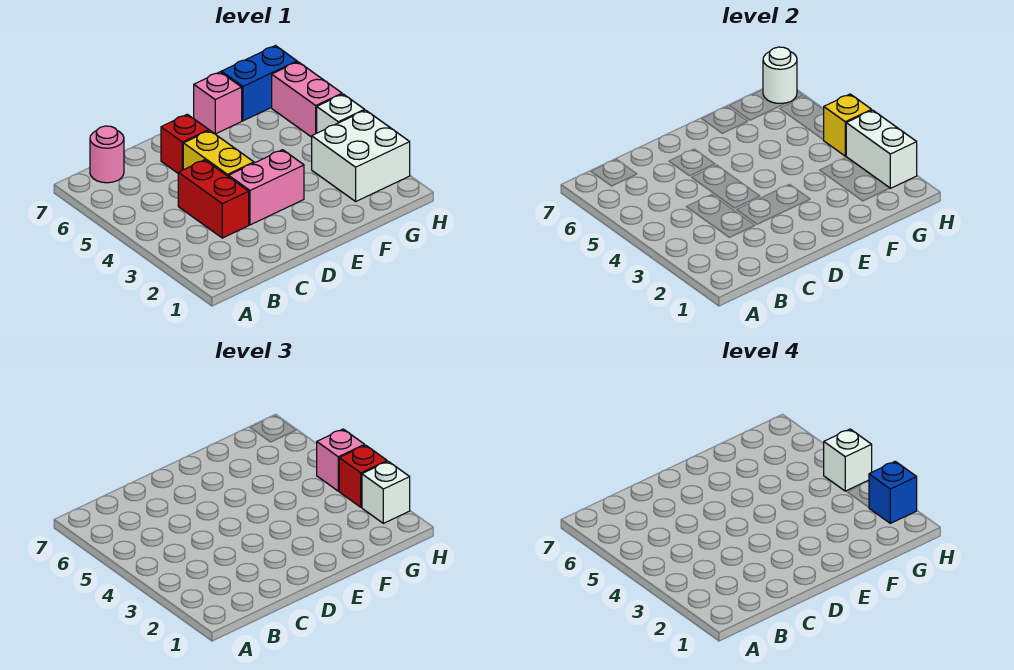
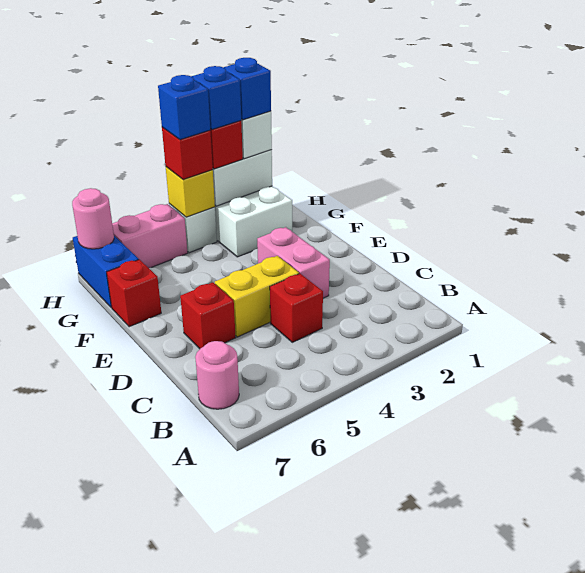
red 1x2 brick [178,160,249,238] -> red 1x1 brick [270,274,323,342]
pink 1x1 brick [194,72,242,134] -> red 1x1 brick [107,259,161,327]
none -> blue 1x1 brick [192,66,241,129]
pink 1x1 brick [317,429,365,491] -> red 1x1 brick [162,127,213,180]
white 1x1 brick [824,429,872,491] -> blue 1x1 brick [158,75,210,140]
white 1x1 round brick [763,47,797,103] -> pink 1x1 round brick [72,188,114,249]

